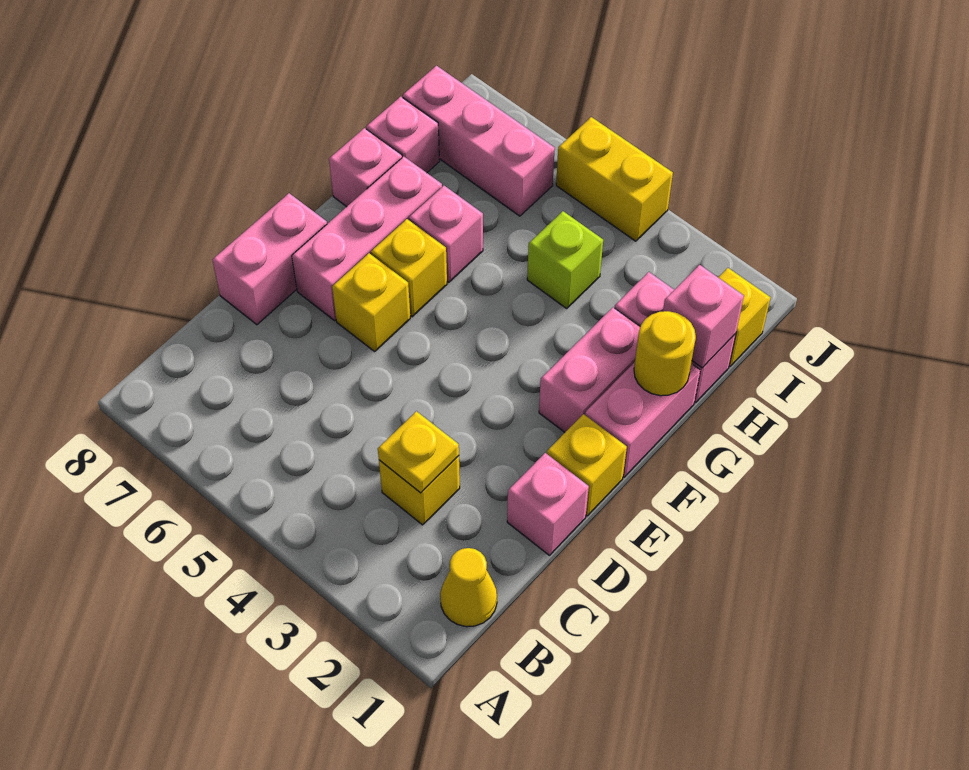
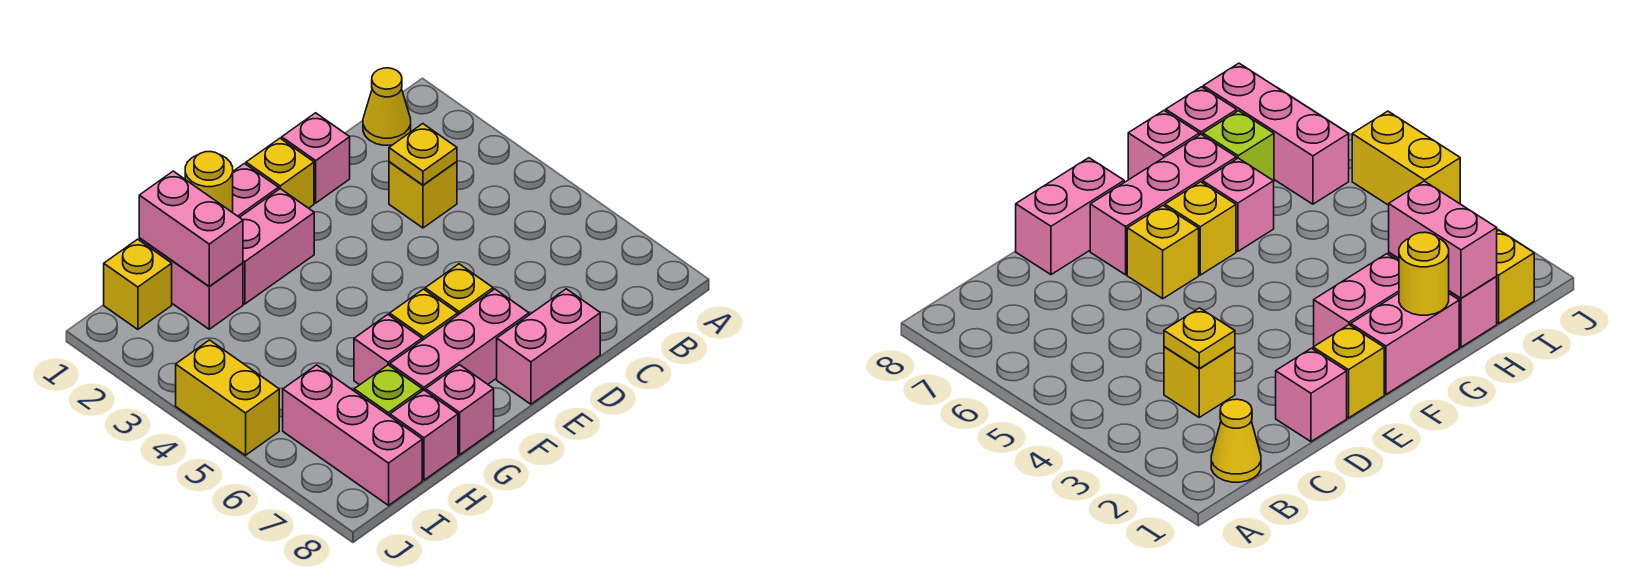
pink 1x1 brick [663,265,744,368] -> pink 1x2 brick [139,171,243,286]
lime 1x1 brick [527,211,603,308] -> lime 1x1 brick moved to [354,365,422,416]

